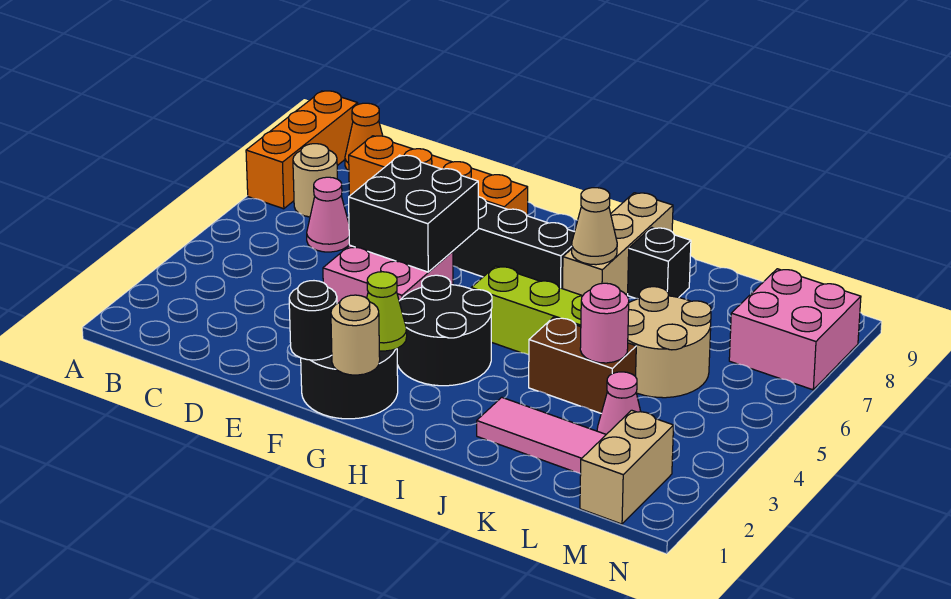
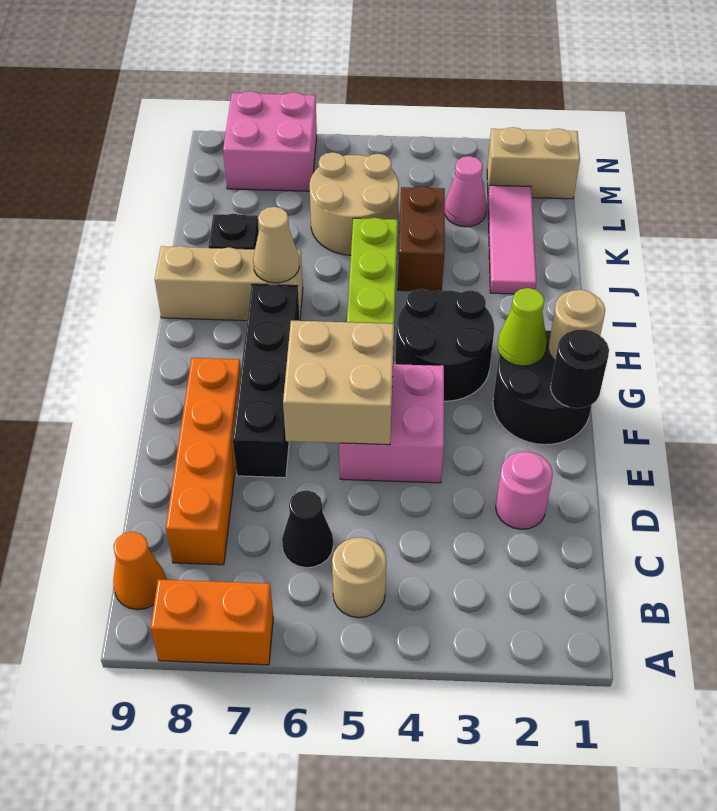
orange 1x3 brick [246,91,358,209] -> orange 1x2 brick [151,579,273,665]
tan 1x1 round brick [293,144,337,217] -> tan 1x1 round brick moved to [332,537,386,618]
pink 1x1 cone [307,177,349,252] -> black 1x1 cone [282,490,333,568]
black 2x2 brick [349,155,478,272] -> tan 2x2 brick [283,321,394,445]
pink 1x1 round brick [580,283,629,363] -> pink 1x1 round brick moved to [496,452,553,529]

